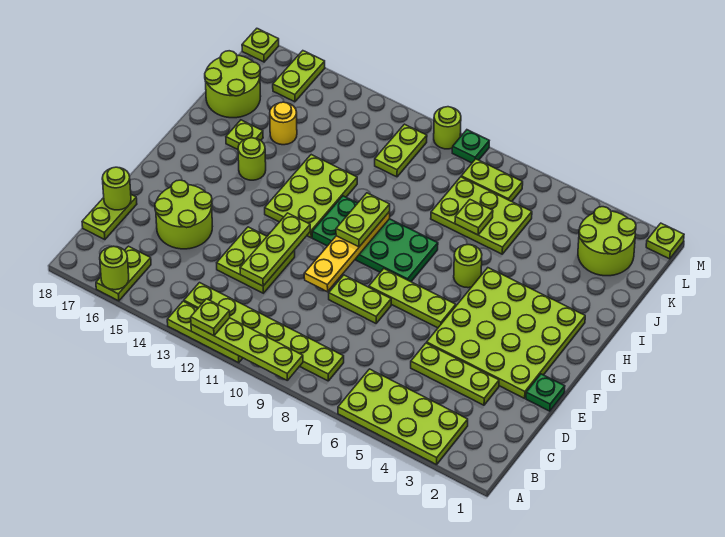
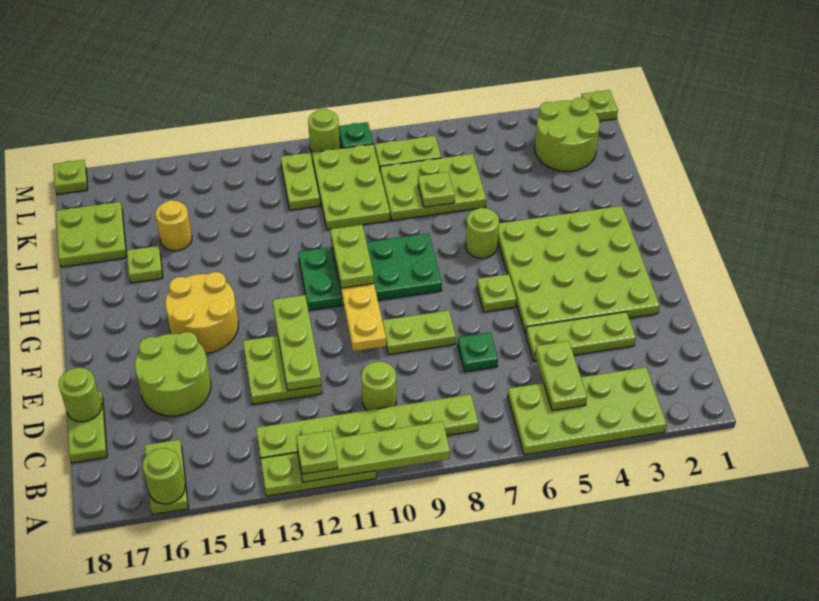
green 1x1 plate [526,374,565,411] -> green 1x1 plate moved to [458,332,498,372]
lime 1x3 plate [369,269,456,328] -> lime 1x1 plate [477,274,516,312]
none -> yellow 2x2 round brick [165,272,238,353]
lime 2x3 plate [265,155,357,238] -> lime 2x3 plate moved to [312,144,390,230]
lime 1x1 round brick [238,138,266,180] -> lime 1x1 round brick moved to [361,362,396,410]
lime 2x2 round brick [205,51,261,118] -> lime 2x2 plate [56,202,127,267]
lime 1x2 plate [273,51,325,102] -> lime 1x2 plate moved to [535,341,587,411]

